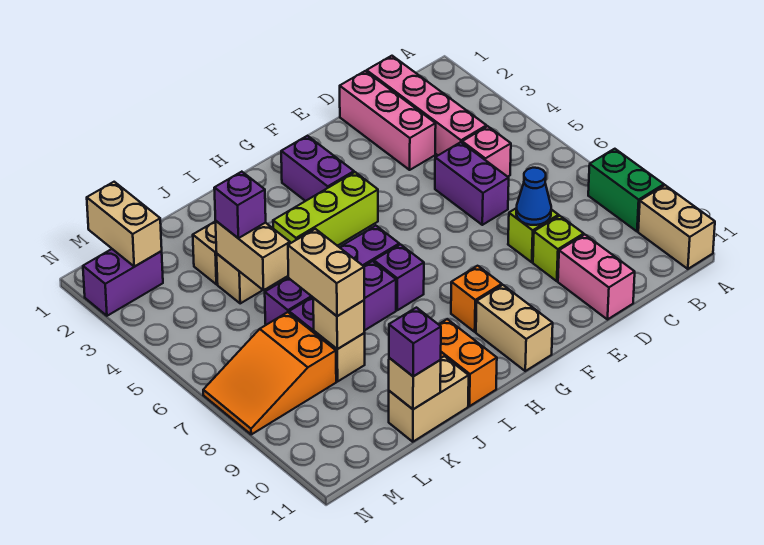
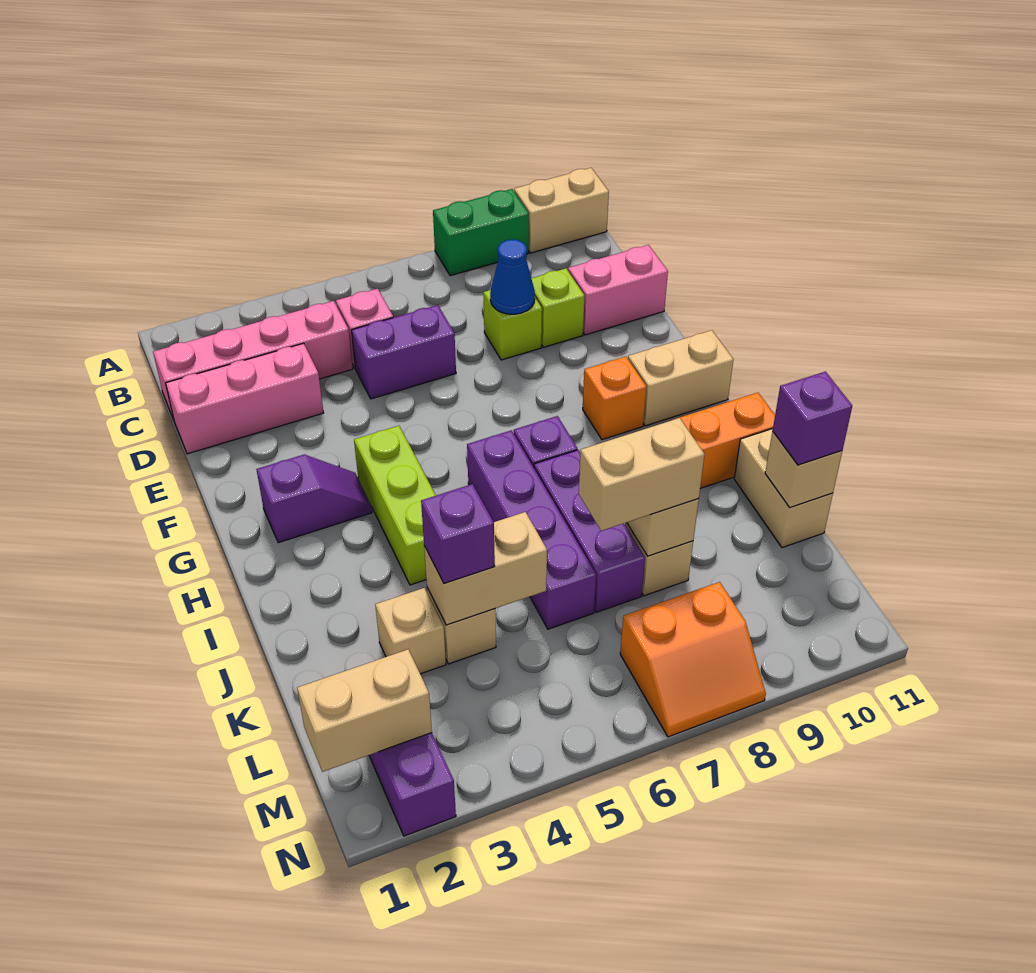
purple 1x2 brick [281,136,354,201] -> purple 1x2 slope [256,455,372,543]
orange 2x3 slope [203,312,336,434] -> orange 2x2 slope [620,582,766,737]

